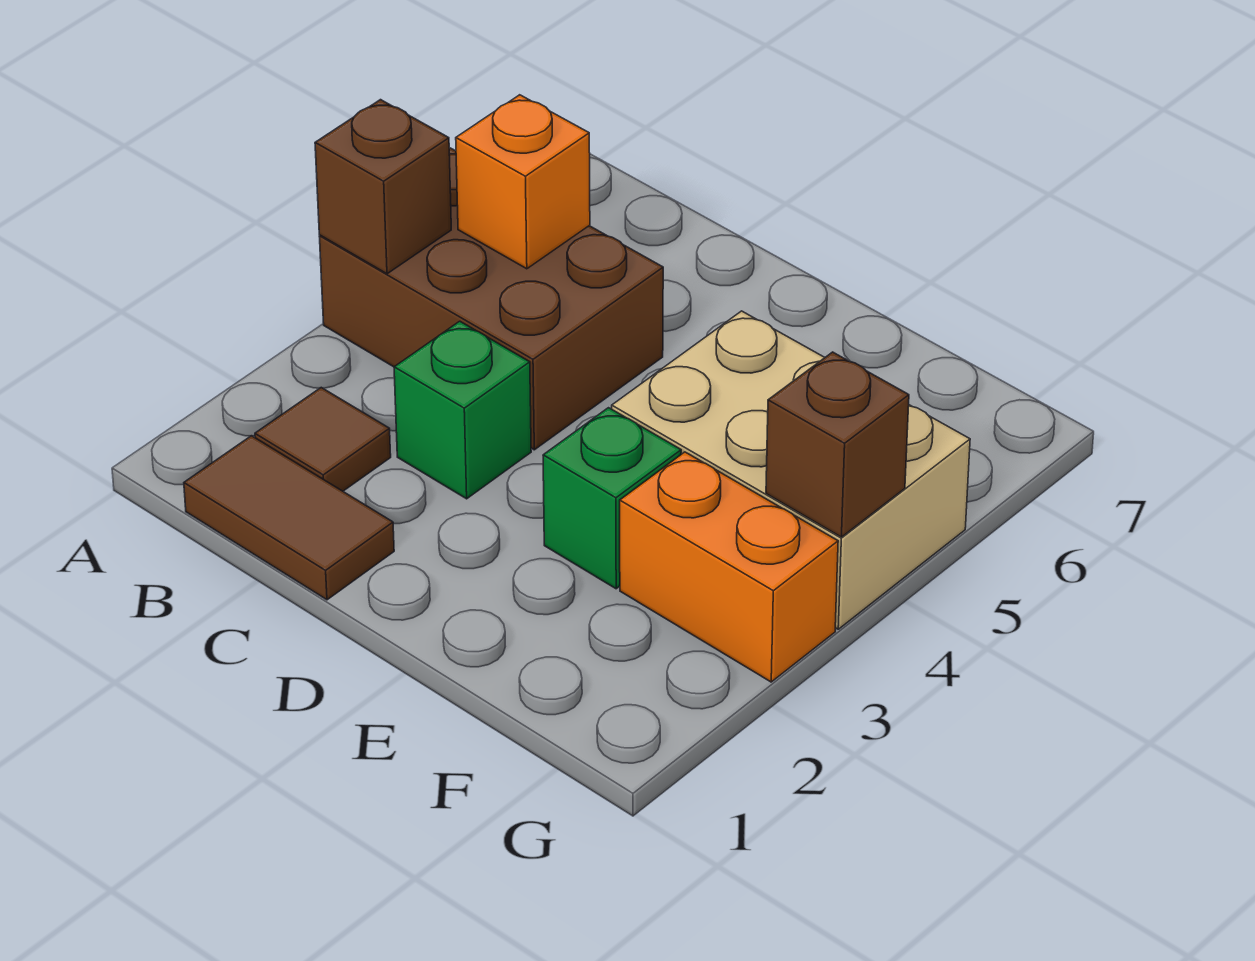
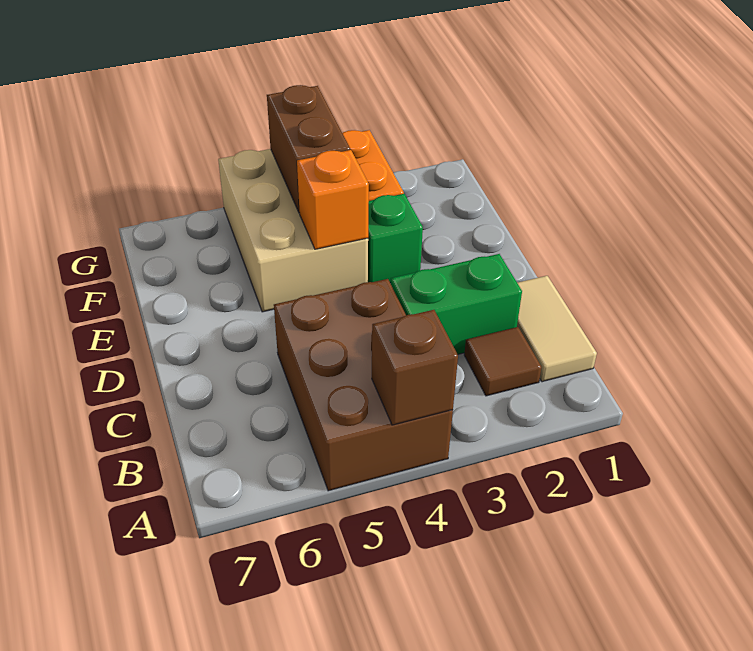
brown 1x2 tile [184,436,394,600] -> tan 1x2 tile [517,276,597,382]
orange 1x1 brick [456,95,590,269] -> orange 1x1 brick moved to [297,150,369,249]
green 1x1 brick [394,321,531,499] -> green 1x2 brick [391,254,522,354]
brown 1x1 brick [766,352,909,537] -> brown 1x2 brick [267,85,350,213]

